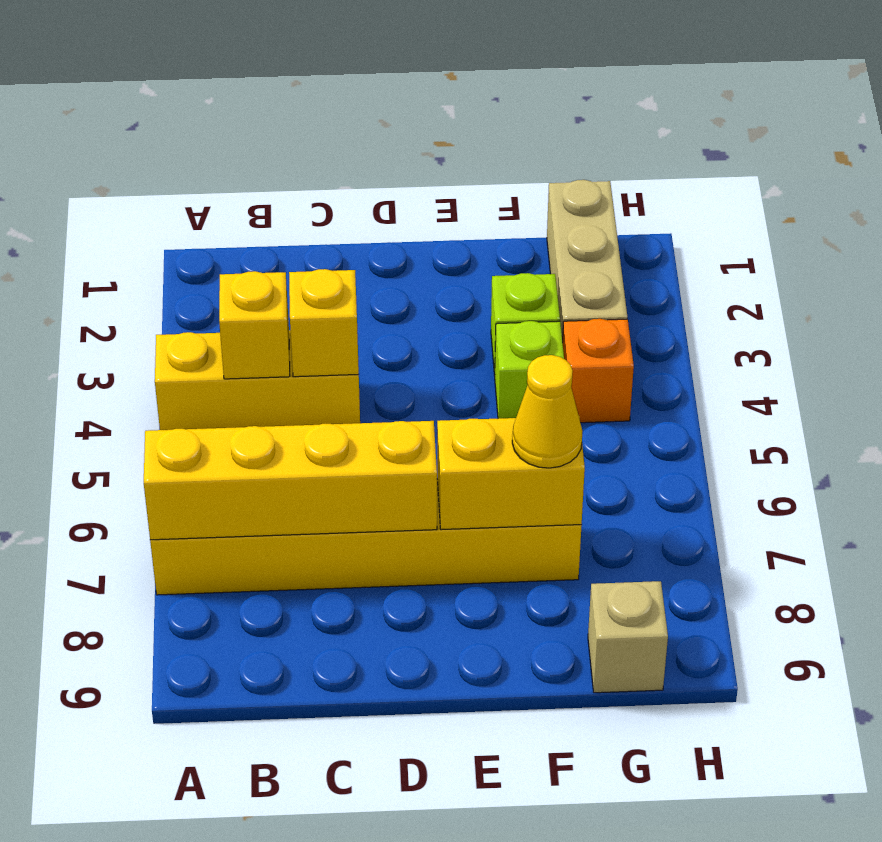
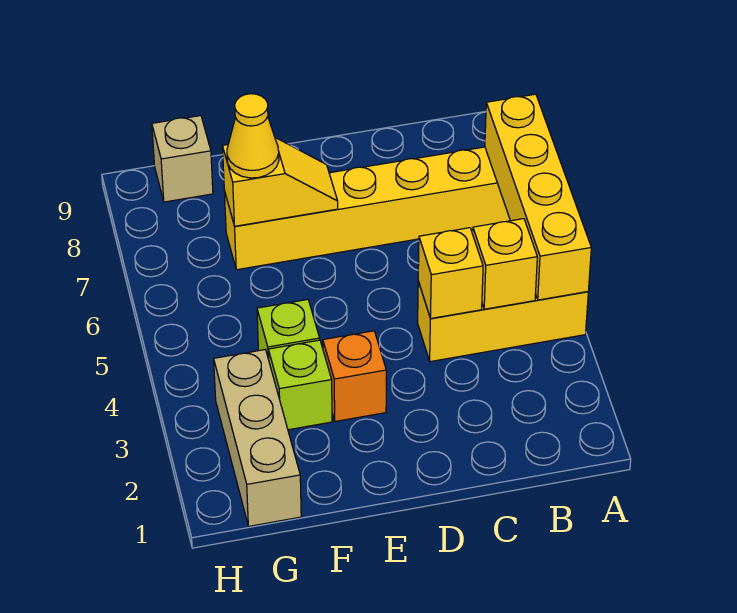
yellow 1x4 brick [144,421,437,540] -> yellow 1x4 brick turned to [485,94,591,300]
yellow 1x2 brick [437,418,585,530] -> yellow 1x2 slope [223,138,338,226]
orange 1x1 brick [563,319,634,423] -> orange 1x1 brick moved to [323,331,386,421]

